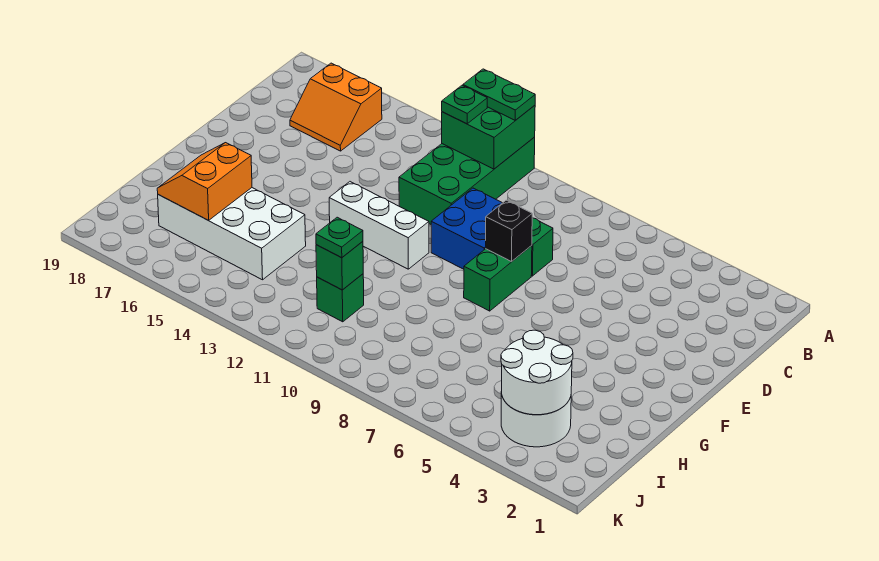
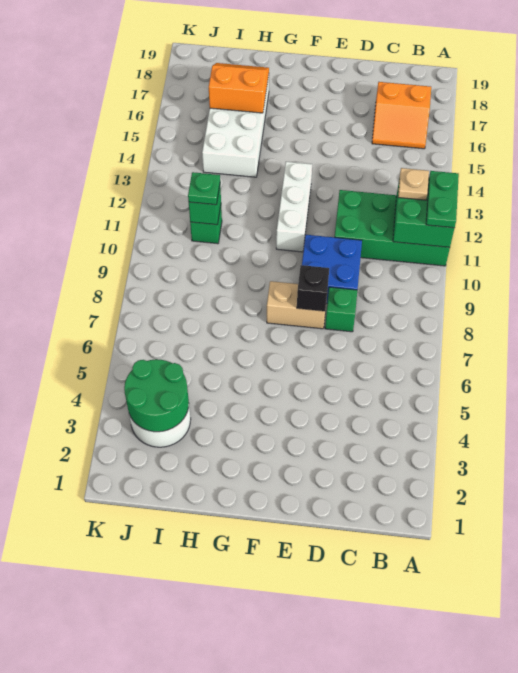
green 1x1 plate [442,86,487,124] -> tan 1x1 plate [398,168,429,200]
orange 2x2 slope [290,63,382,151] -> orange 2x2 slope turned to [372,82,431,149]
green 1x2 brick [464,246,532,311] -> tan 1x2 brick [267,281,327,329]
white 2x2 round brick [501,330,573,415] -> green 2x2 round brick [124,359,189,432]

